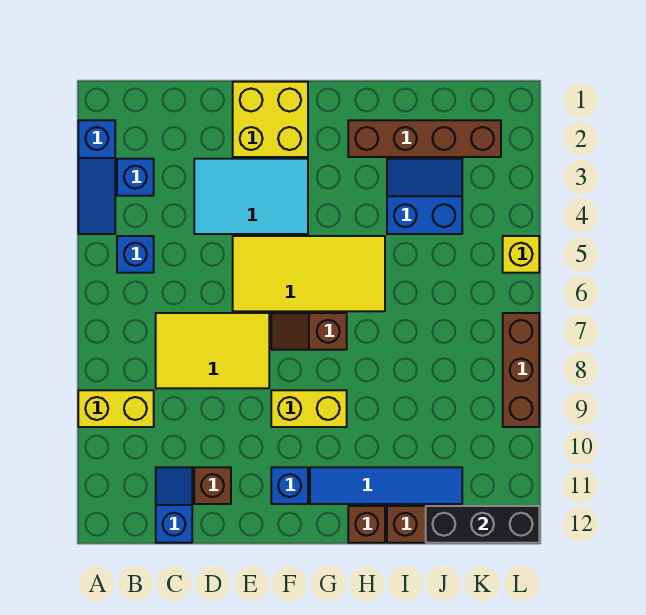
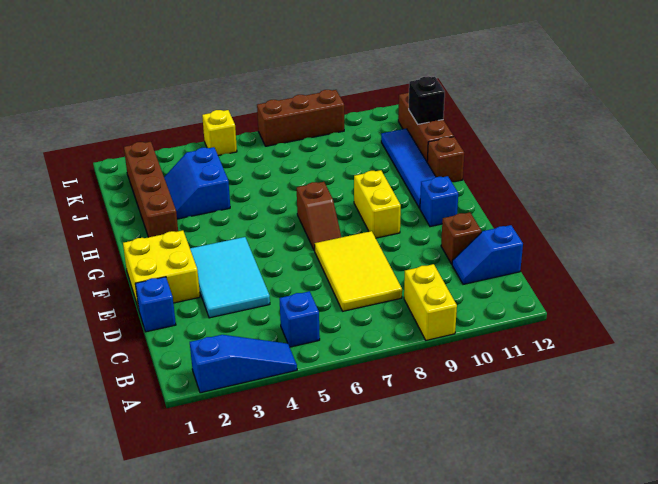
blue 1x1 brick [117,159,154,196] -> blue 1x1 brick moved to [135,277,176,332]
yellow 2x4 tile [233,236,385,311] -> none
black 1x3 brick [426,506,539,543] -> black 1x1 brick [409,76,445,124]

